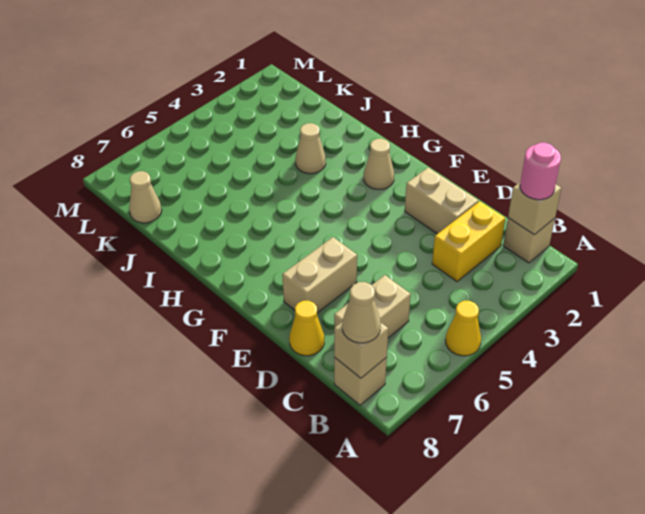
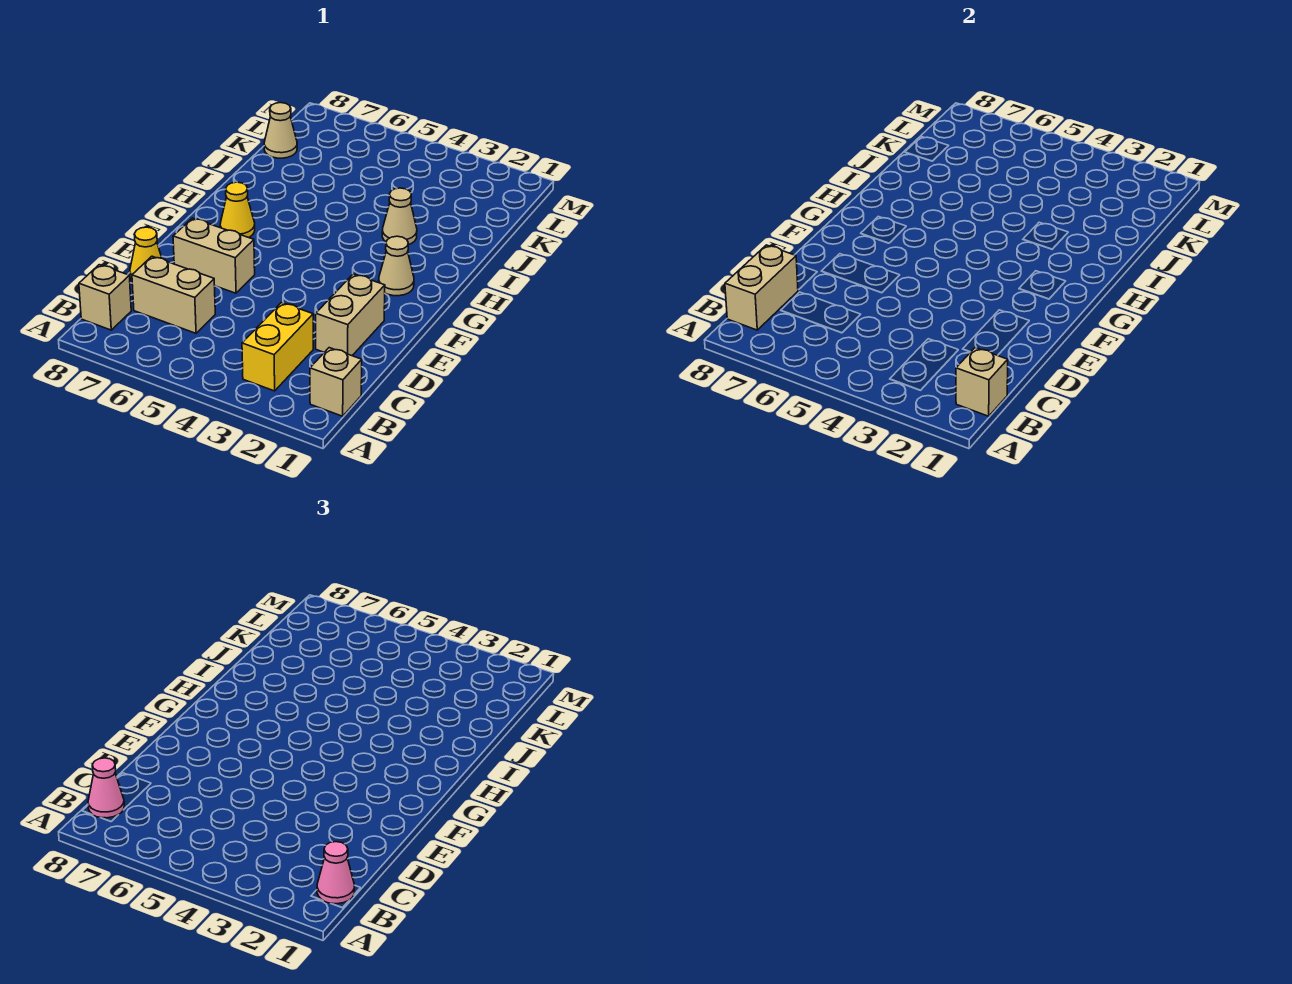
yellow 1x1 cone [445,301,481,356] -> yellow 1x1 cone moved to [220,182,255,238]
pink 1x1 round brick [520,143,561,200] -> pink 1x1 cone [317,842,354,904]
tan 1x1 brick [334,322,388,378] -> tan 1x2 brick [725,245,798,330]
tan 1x1 cone [342,282,381,343] -> pink 1x1 cone [88,758,124,818]
yellow 1x2 brick [432,201,505,281] -> yellow 1x2 brick turned to [242,303,313,391]

